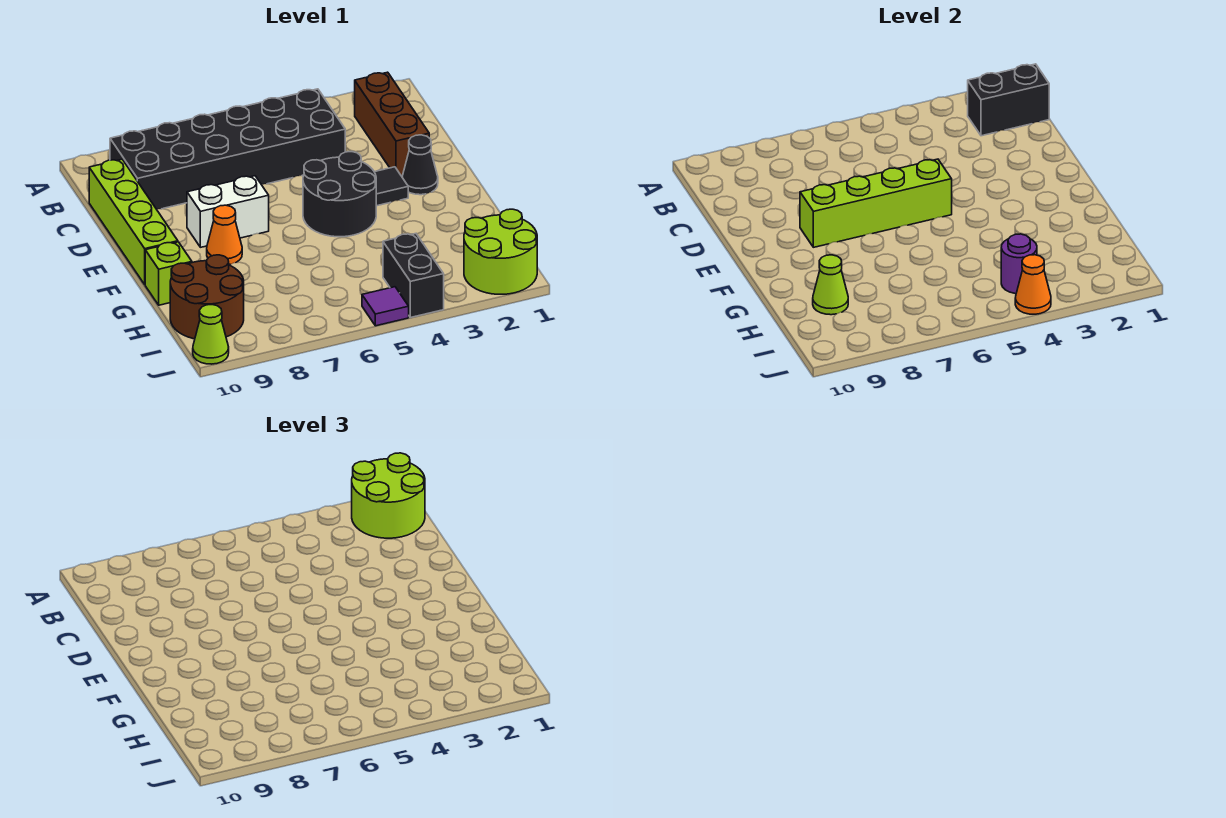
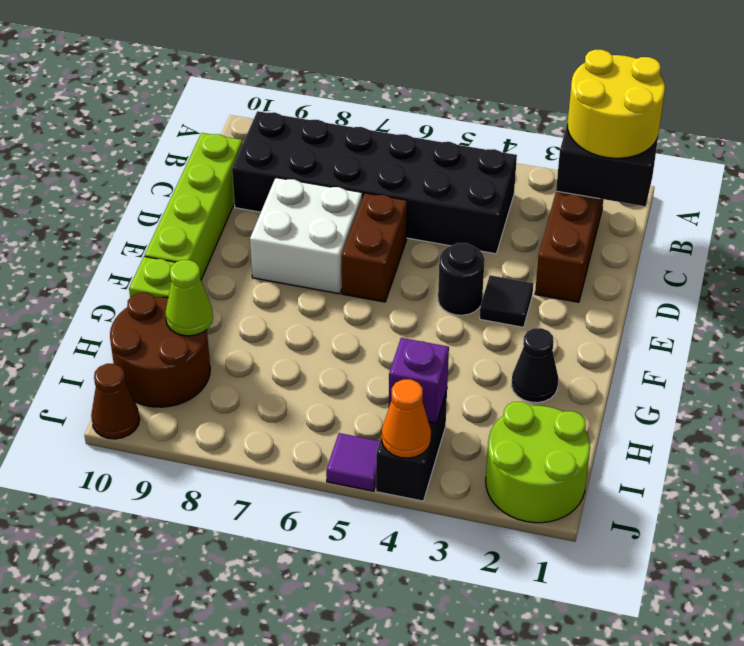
lime 2x2 round brick [352,453,425,538] -> yellow 2x2 round brick [567,50,665,158]
none -> brown 1x2 brick [342,193,407,302]
black 1x1 cone [402,135,438,195] -> black 1x1 cone moved to [511,328,558,403]
black 2x2 round brick [303,152,376,237] -> black 1x1 round brick [438,243,485,315]
lime 1x4 brick [800,159,952,247] -> none
white 1x2 brick [187,176,269,247] -> white 2x2 brick [250,178,362,294]
orange 1x1 cone [207,205,242,264] -> none
purple 1x1 round brick [1001,234,1037,294] -> purple 1x1 brick [389,338,449,423]
lime 1x1 cone [193,305,229,364] -> brown 1x1 cone [91,364,140,439]

